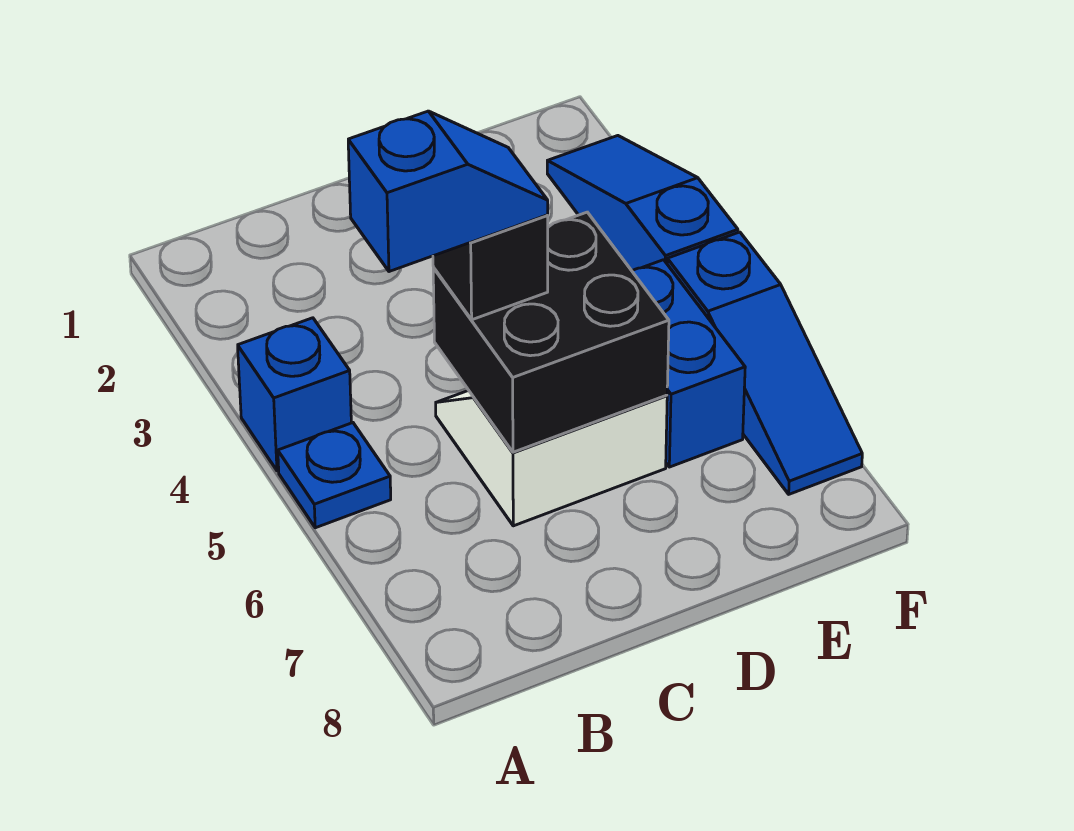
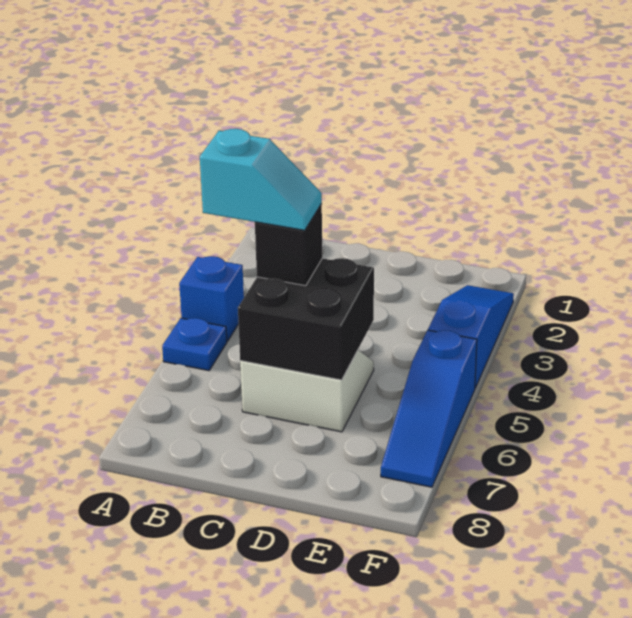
blue 1x2 slope [348,111,548,272] -> cyan 1x2 slope [200,129,322,230]
blue 1x2 brick [632,260,745,467] -> none

